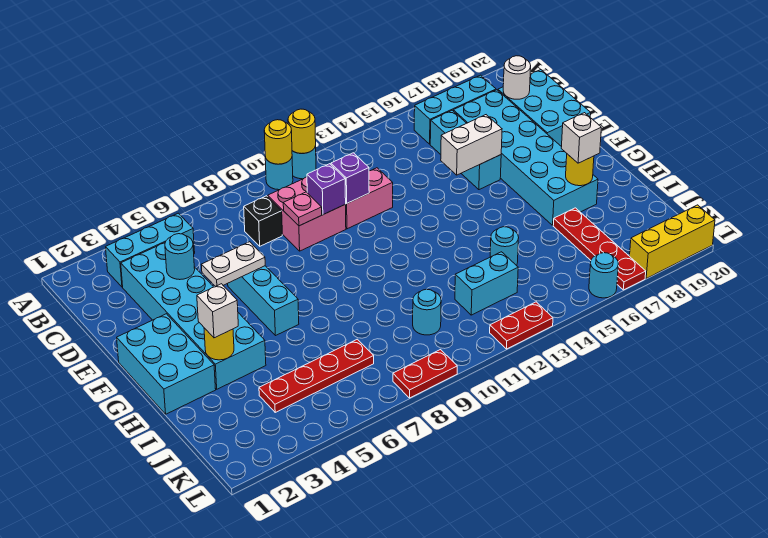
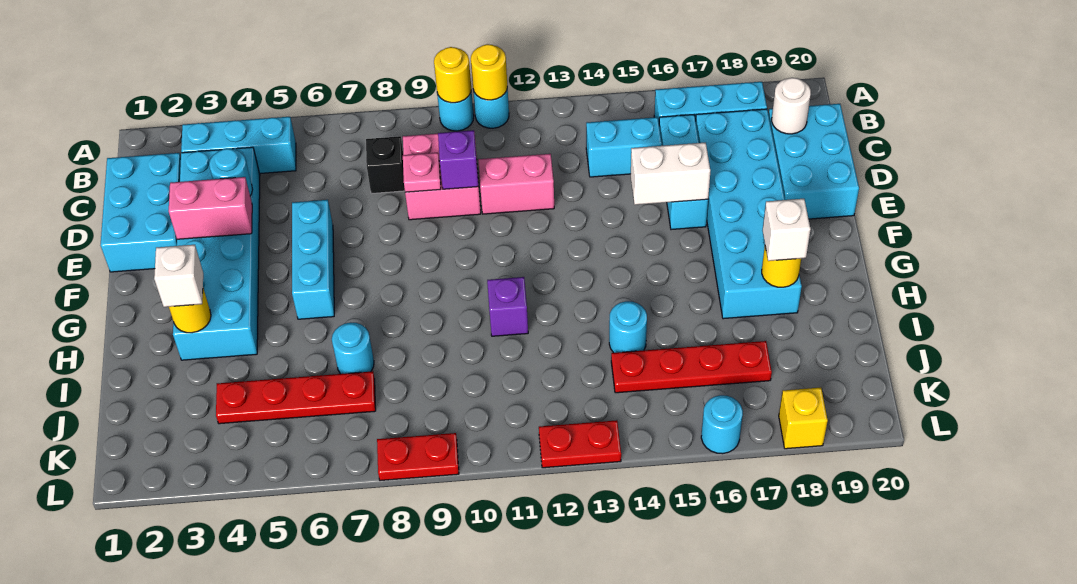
purple 1x1 brick [331,153,369,203] -> purple 1x1 brick moved to [487,277,528,336]
none -> pink 1x2 brick [169,177,252,239]
white 1x2 plate [201,242,265,286] -> none
cyan 2x3 brick [117,314,216,414] -> cyan 2x3 brick moved to [101,153,181,272]
red 1x4 plate [553,208,646,290] -> red 1x4 plate turned to [611,341,772,393]
cyan 1x1 round brick [413,289,441,335] -> cyan 1x1 round brick moved to [332,323,374,374]
cyan 1x2 brick [455,252,518,315] -> cyan 1x2 brick moved to [586,117,662,177]
yellow 1x3 brick [630,205,715,278] -> yellow 1x1 brick [779,388,828,449]

